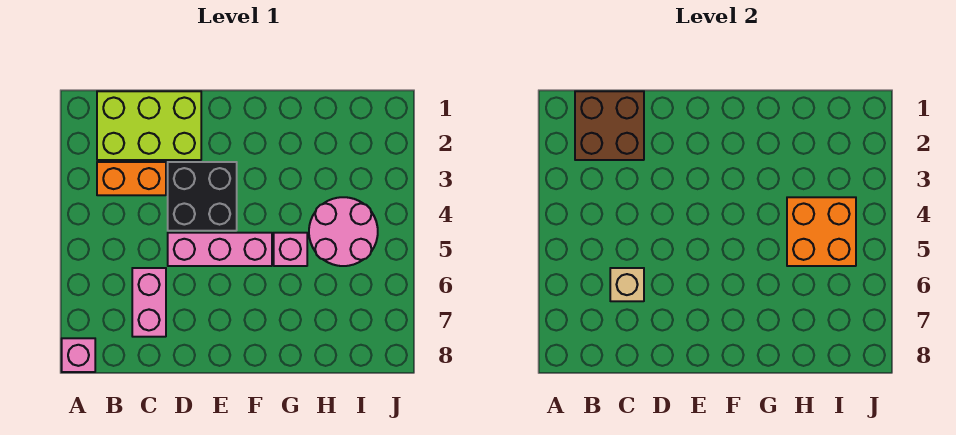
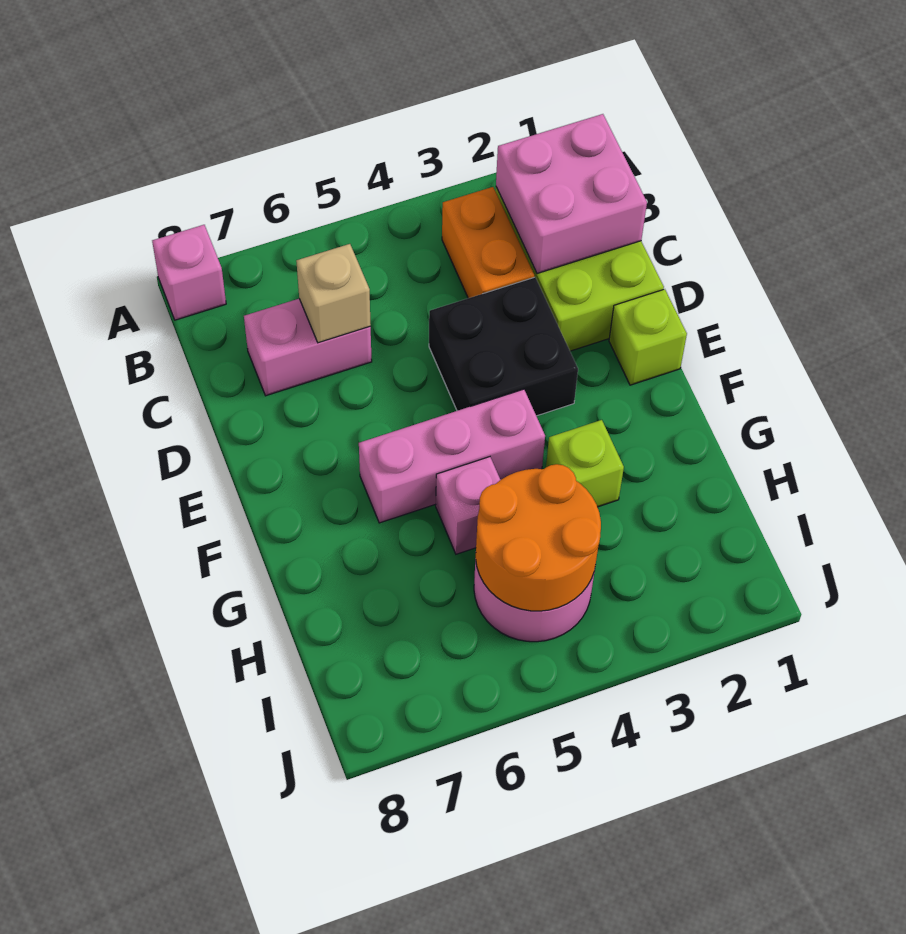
brown 2x2 brick [575,91,644,160] -> pink 2x2 brick [496,114,647,274]
pink 1x3 brick [168,233,272,266] -> pink 1x3 brick turned to [359,389,545,523]
none -> lime 1x1 brick [609,289,687,385]
none -> lime 1x1 brick [546,420,624,507]
orange 2x2 brick [787,197,856,266] -> orange 2x2 round brick [476,464,601,611]

